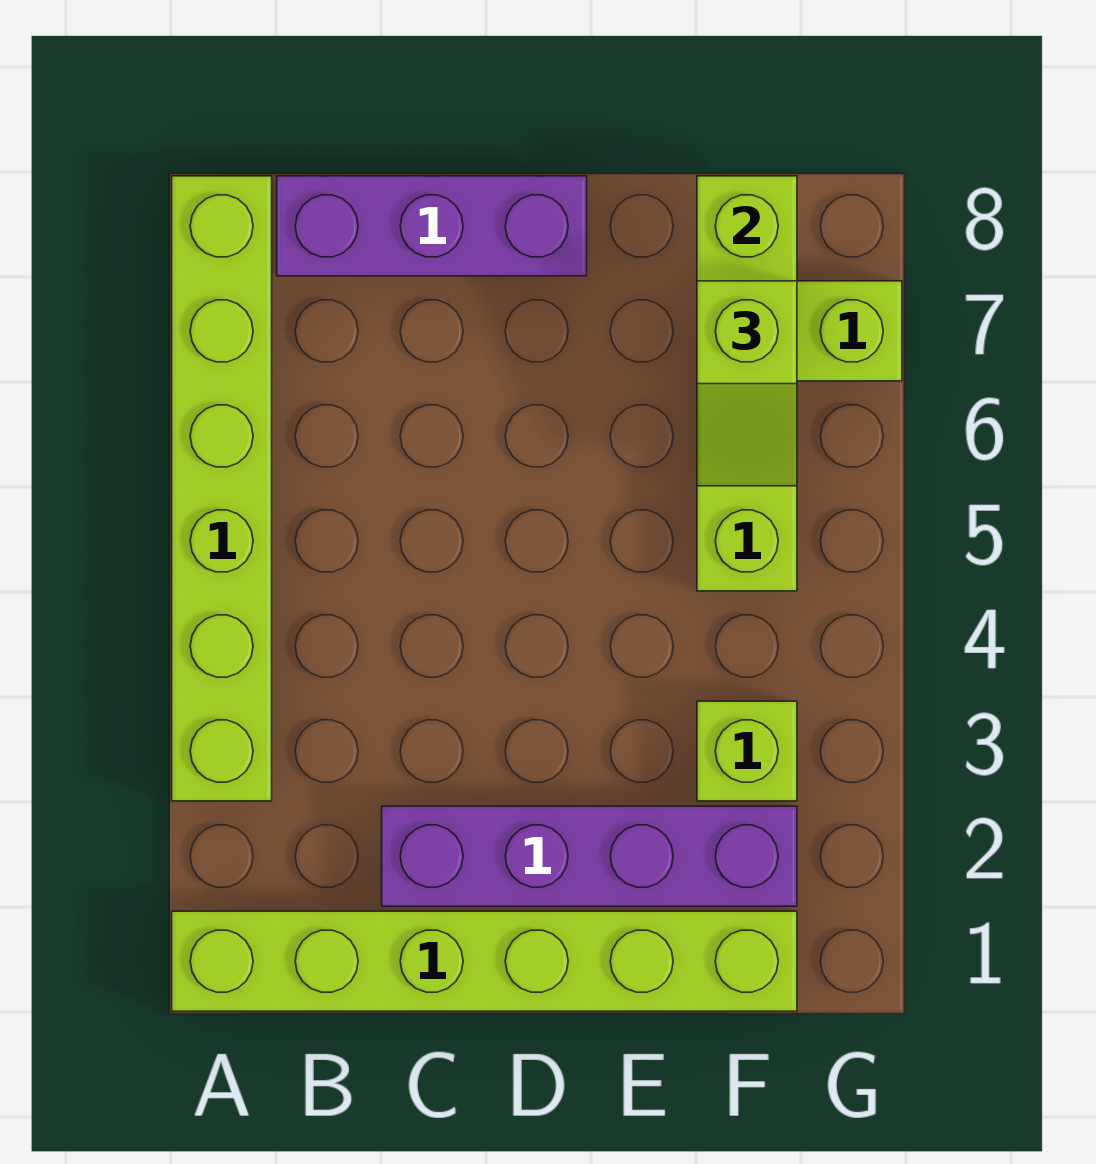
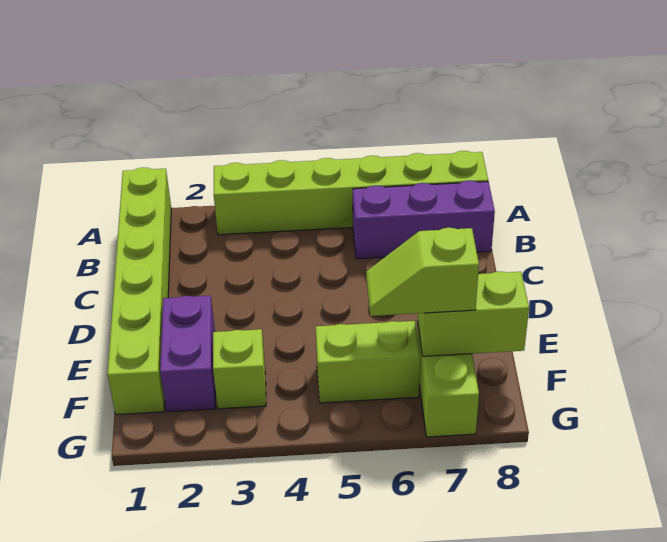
purple 1x3 brick [277,176,587,276] -> purple 1x3 brick turned to [353,181,495,259]
purple 1x4 brick [382,806,797,906] -> purple 1x2 brick [160,296,215,412]

